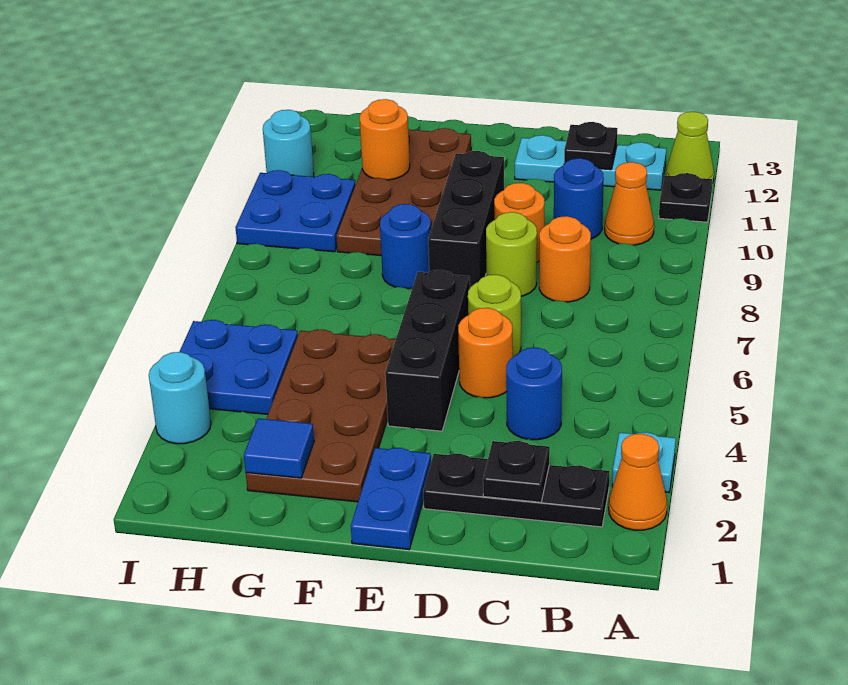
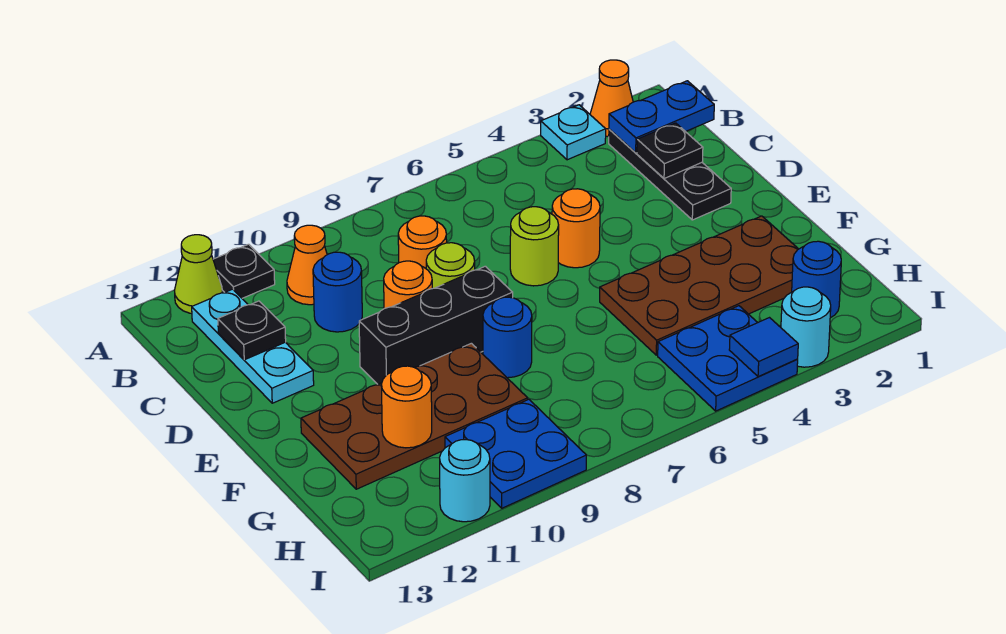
blue 1x1 round brick [506,348,562,440] -> blue 1x1 round brick moved to [792,241,841,318]
blue 1x2 plate [351,448,431,549] -> blue 1x2 plate moved to [609,81,714,153]
black 1x3 brick [385,270,470,431] -> none
blue 1x1 tile [244,418,314,478] -> blue 1x1 tile moved to [729,318,798,377]

